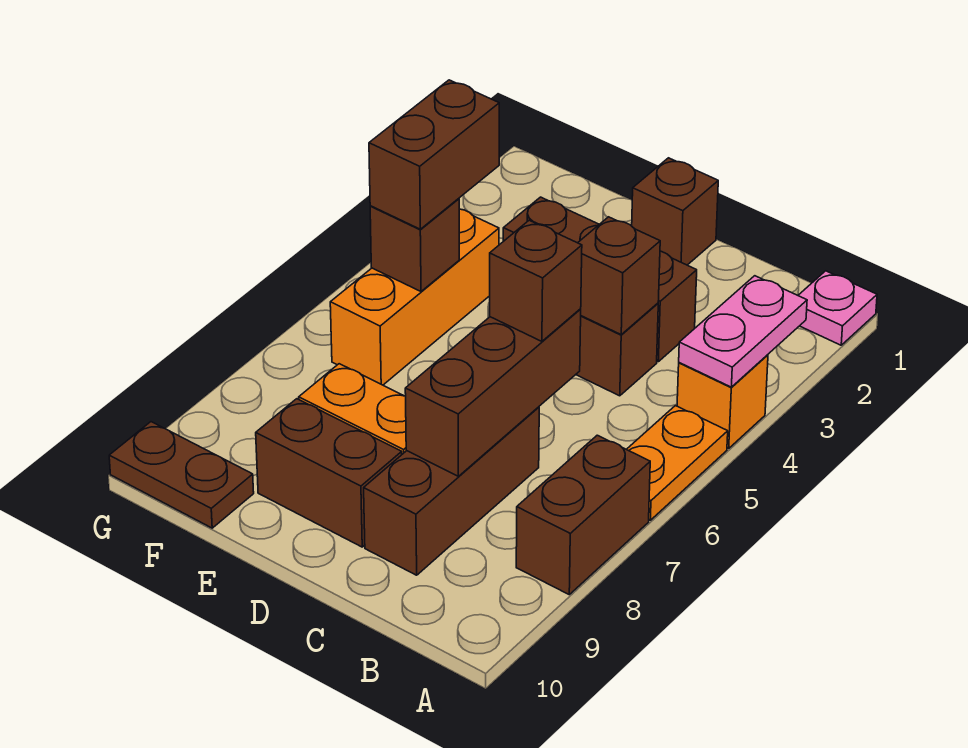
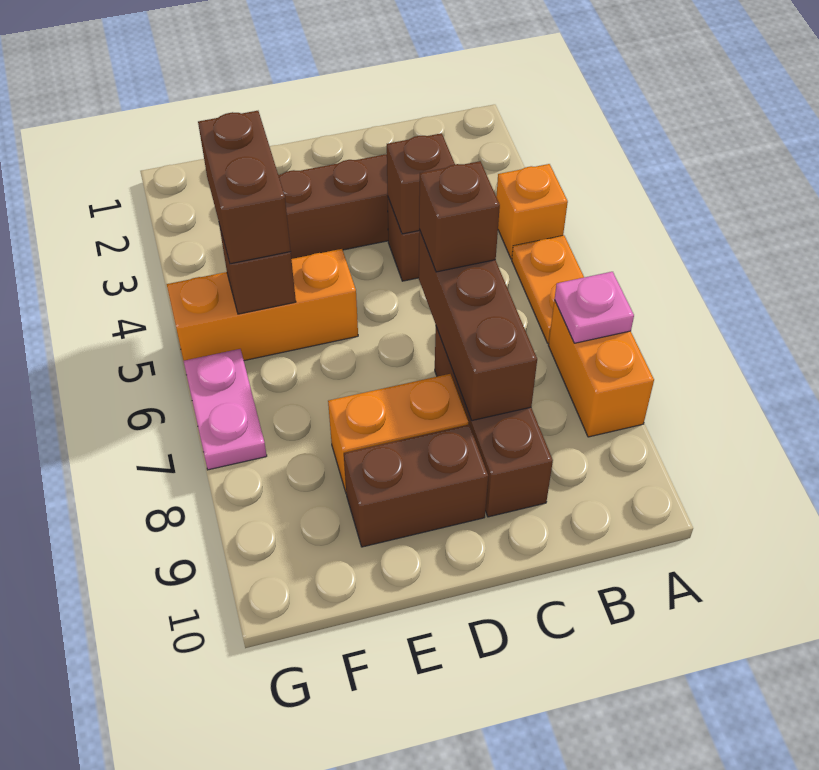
pink 1x1 plate [798,271,877,345] -> pink 1x1 plate moved to [555,272,634,343]
pink 1x2 plate [679,276,807,387] -> pink 1x2 plate moved to [184,349,267,470]
brown 1x2 brick [516,435,650,594] -> orange 1x2 brick [548,300,654,437]
brown 1x1 brick [632,158,718,265] -> none
orange 1x3 brick [330,209,499,385] -> orange 1x3 brick turned to [167,249,358,361]
brown 1x2 plate [109,422,254,528] -> none

